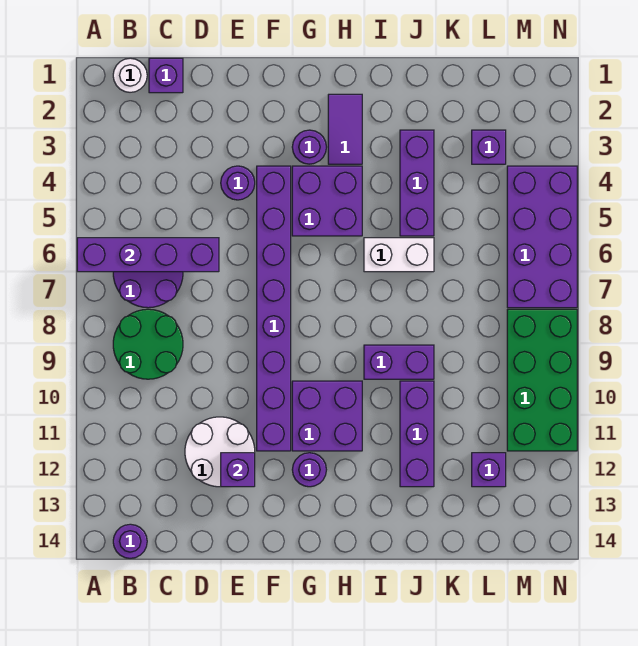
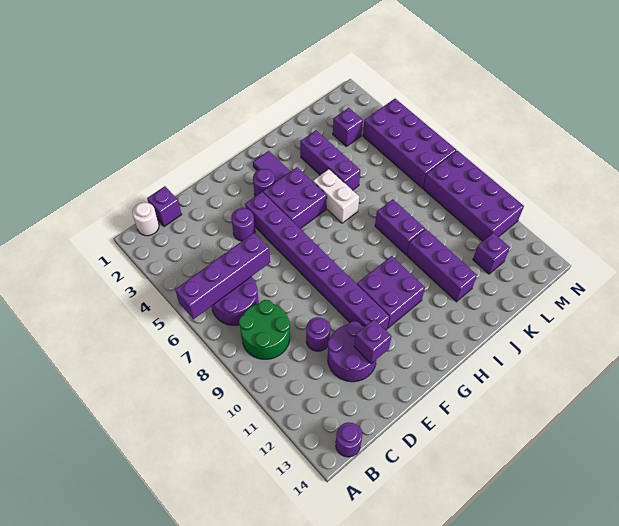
white 2x2 round brick [185,417,255,487] -> purple 2x2 round brick [328,321,377,382]
purple 1x1 round brick [292,453,326,487] -> purple 1x1 round brick moved to [306,317,330,351]
white 1x2 brick [364,238,434,272] -> white 1x2 brick turned to [313,169,359,223]
purple 1x2 brick [364,345,434,379] -> purple 1x2 brick turned to [375,199,425,255]
green 2x4 brick [507,309,577,451] -> purple 2x4 brick [423,151,524,241]

